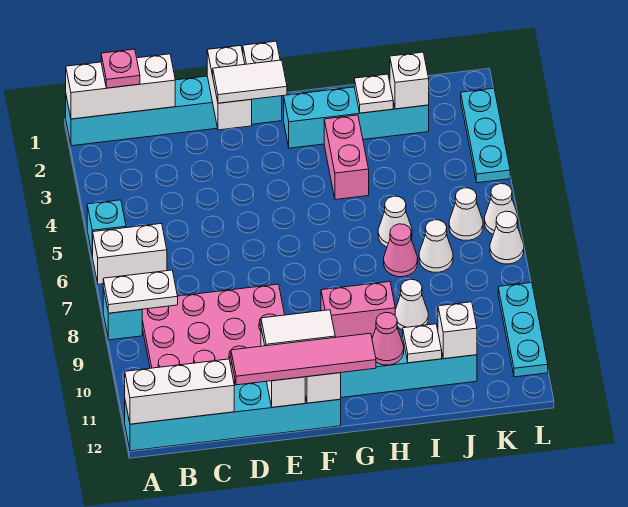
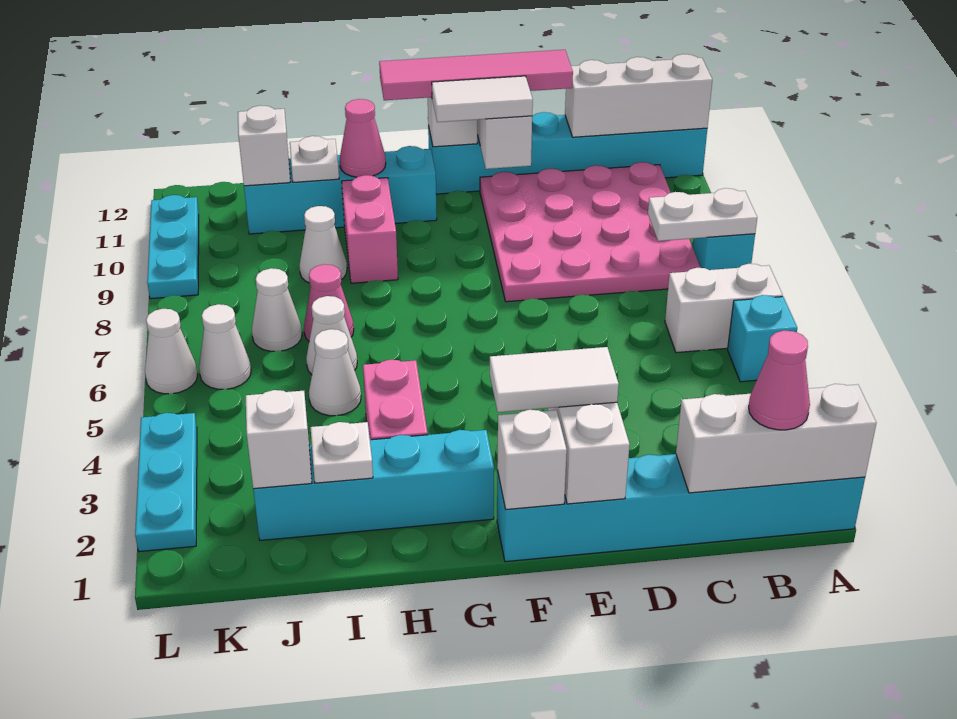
pink 1x1 plate [101,49,140,88] -> pink 1x1 cone [749,330,810,430]
pink 1x2 brick [321,282,395,337] -> pink 1x2 brick turned to [342,175,398,283]
white 1x1 cone [490,211,524,264] -> white 1x1 cone moved to [309,329,361,416]

